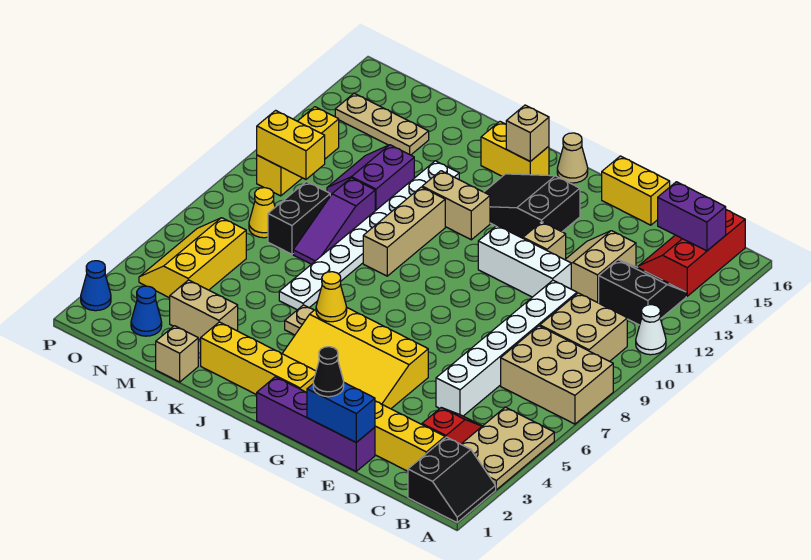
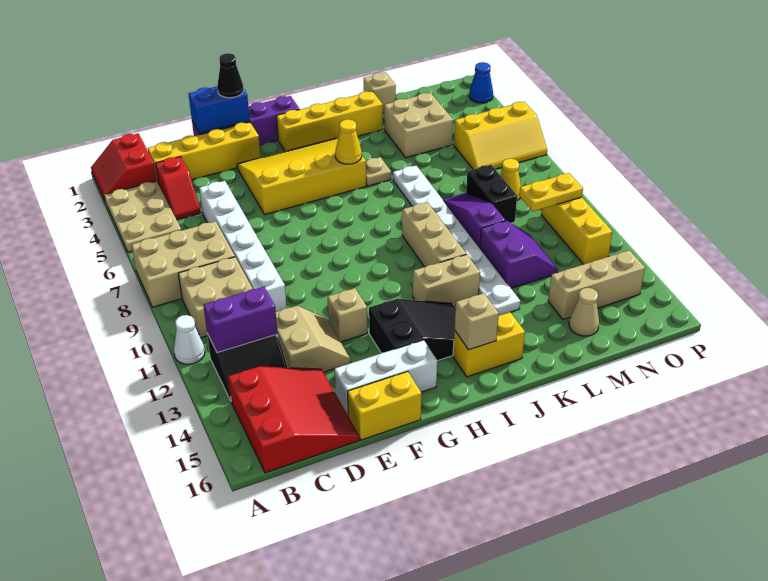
black 2x2 slope [408,437,496,522] -> red 2x2 slope [91,133,156,200]
red 2x3 slope [638,210,745,296] -> red 3x3 slope [228,366,359,473]
purple 1x2 brick [658,182,726,251] -> purple 1x2 brick moved to [203,287,277,353]
white 1x3 brick [478,226,571,297] -> white 1x3 brick moved to [335,340,437,415]
tan 1x1 cone [557,133,588,183] -> tan 1x1 cone moved to [569,288,599,336]
tan 1x2 brick [170,280,238,340] -> tan 2x2 brick [384,93,453,158]
tan 1x3 plate [335,93,429,155] -> tan 1x3 brick [548,250,645,319]
blue 1x1 cone [131,286,162,336] -> none
yellow 2x3 slope [139,218,246,298] -> yellow 2x3 slope turned to [454,102,547,169]
yellow 1x2 brick [257,110,325,179] -> yellow 1x2 plate [519,173,583,211]

